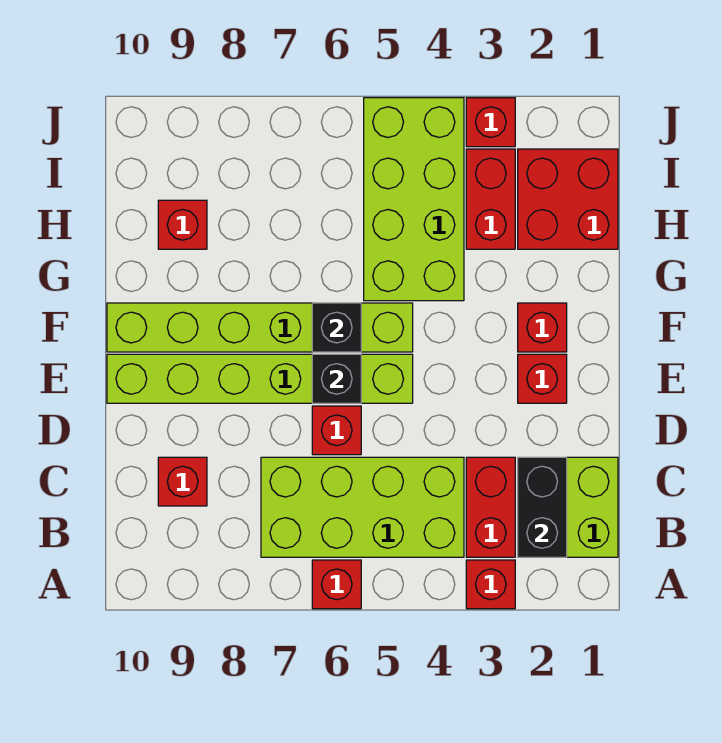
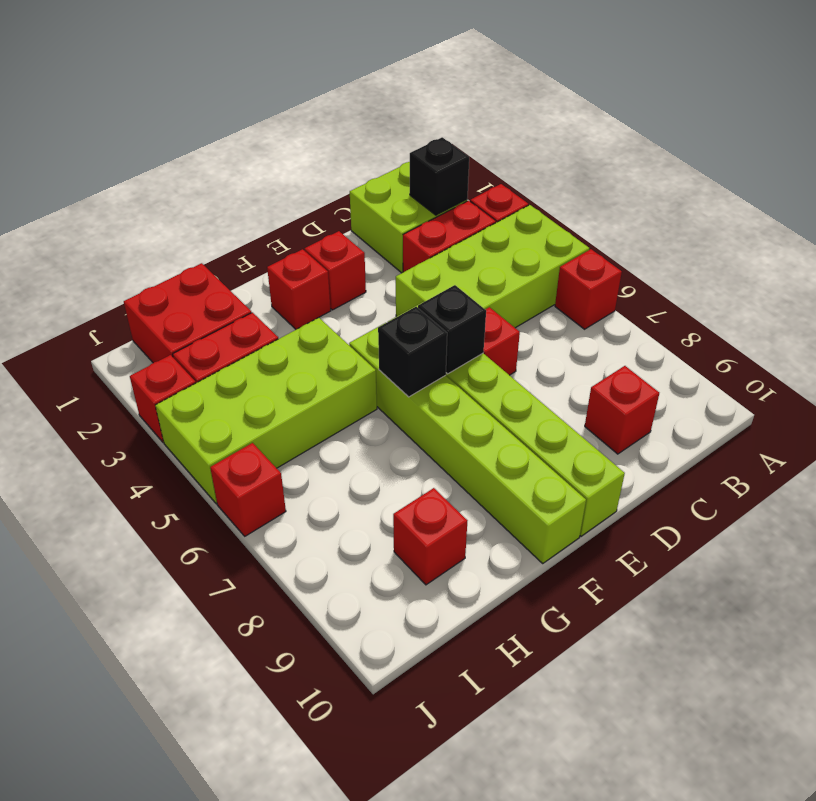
black 1x2 brick [518,457,567,557] -> black 1x1 brick [410,137,469,215]
lime 2x4 brick [261,457,464,557] -> lime 2x4 brick turned to [396,205,589,328]
none -> red 1x1 brick [210,443,286,536]

